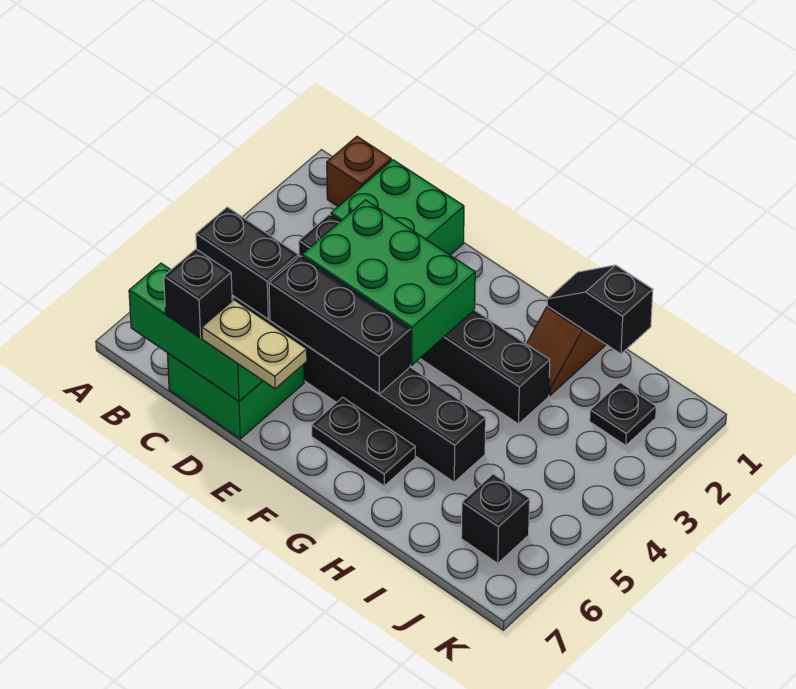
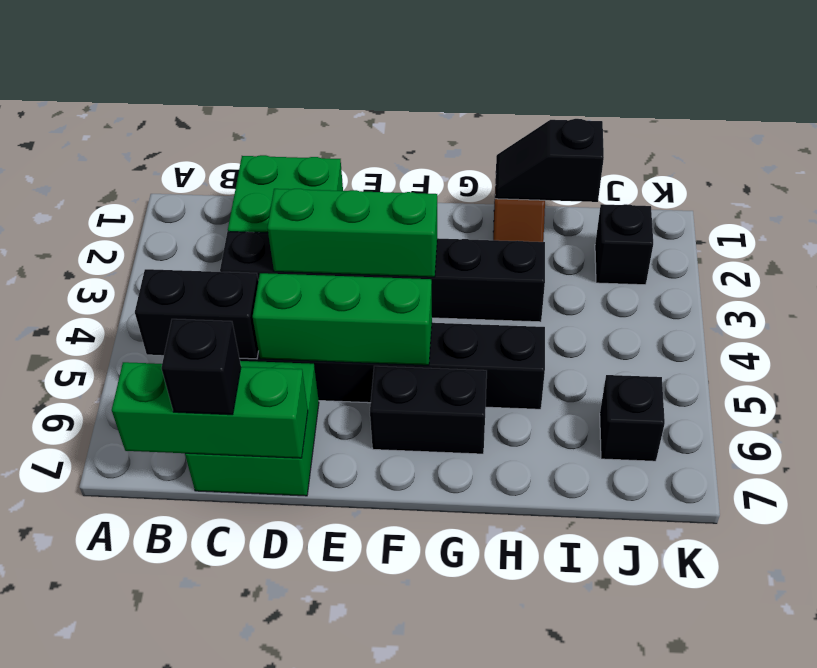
brown 1x1 brick [327,137,391,206] -> none
green 2x3 brick [302,200,475,365] -> green 1x3 brick [267,189,437,277]
black 1x3 brick [269,256,410,394] -> green 1x3 brick [253,273,432,365]
tan 1x2 plate [202,300,307,389] -> none
black 1x2 plate [311,397,415,486] -> black 1x2 brick [370,366,487,454]
black 1x1 plate [590,383,656,445] -> black 1x1 brick [595,204,653,285]

